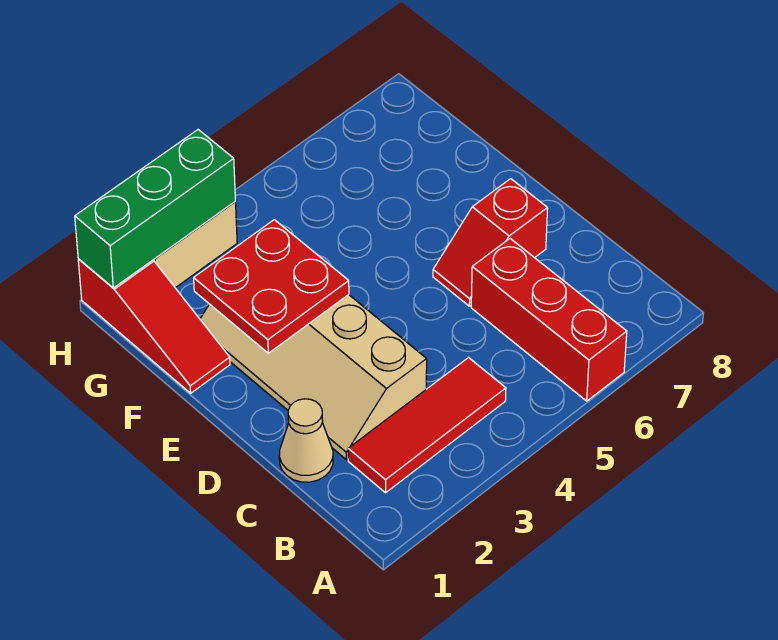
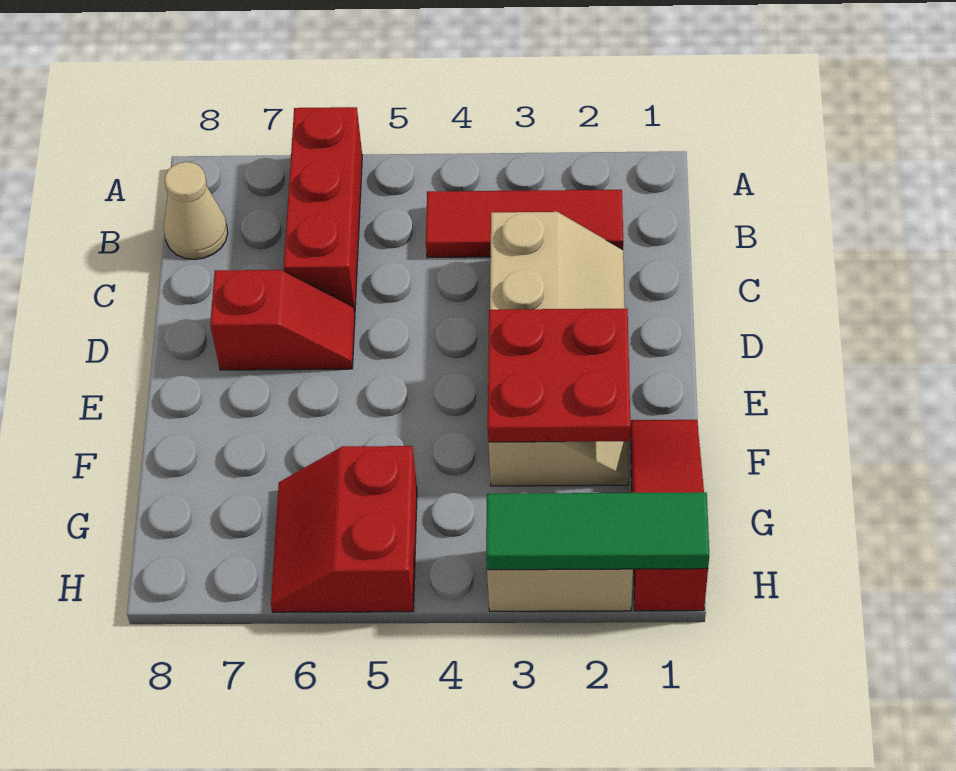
tan 1x1 cone [279,399,333,482] -> tan 1x1 cone moved to [164,162,228,259]
none -> red 2x2 slope [271,446,417,612]
green 1x3 brick [75,130,235,288] -> green 1x3 tile [486,492,709,570]

